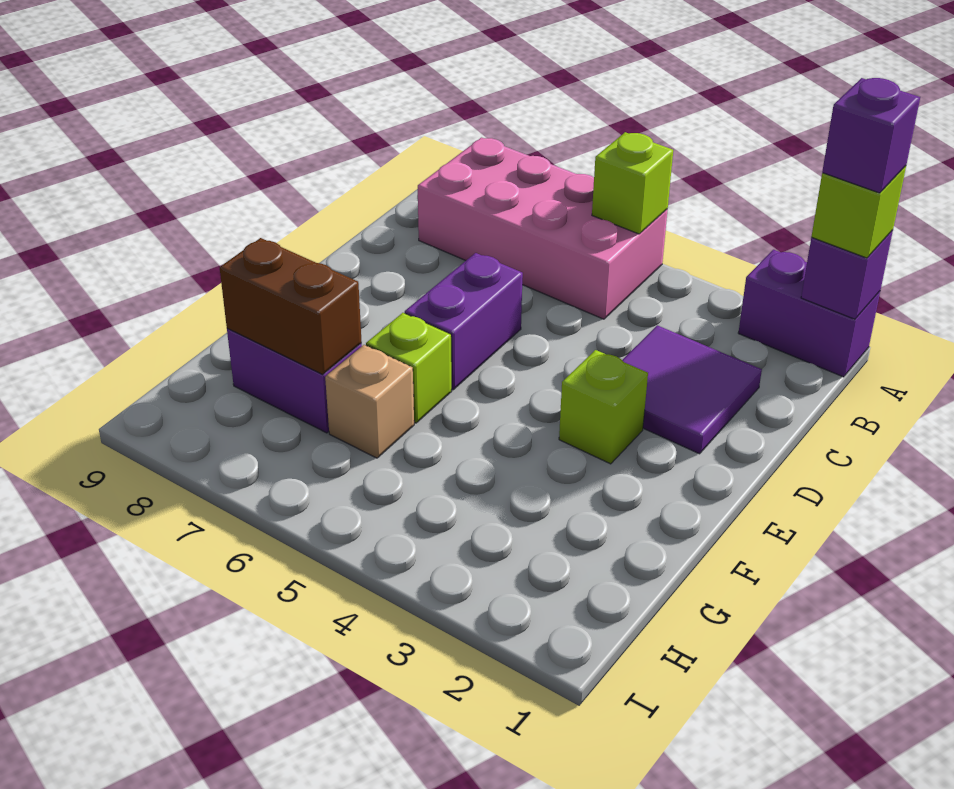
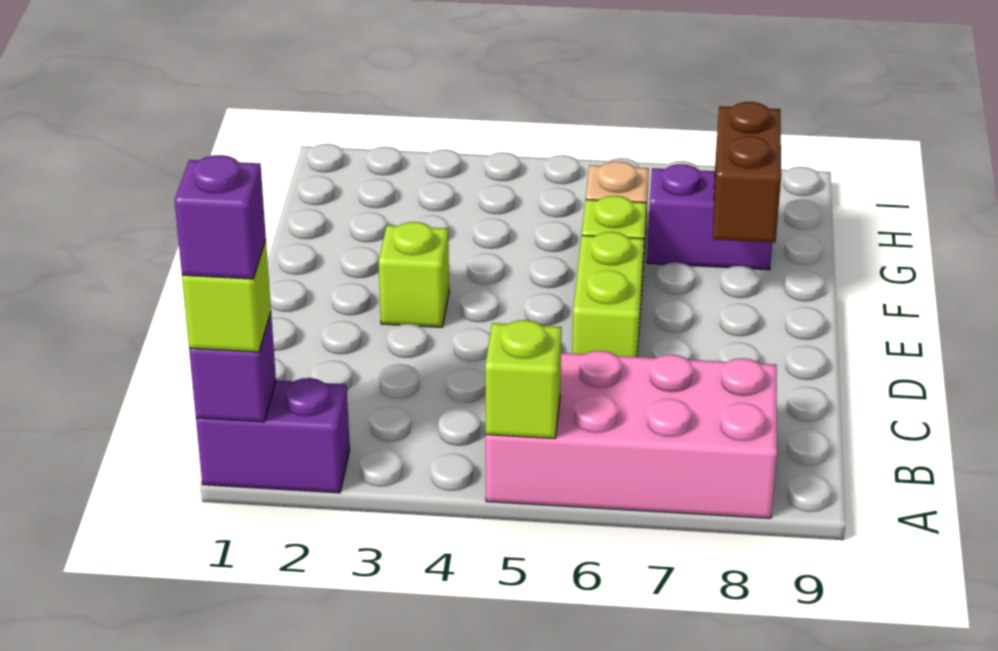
purple 2x2 tile [622,325,762,454] -> none
purple 1x2 brick [405,253,523,390] -> lime 1x2 brick [572,232,644,357]
brown 1x2 brick [220,238,362,374] -> brown 1x2 brick turned to [713,102,781,243]

